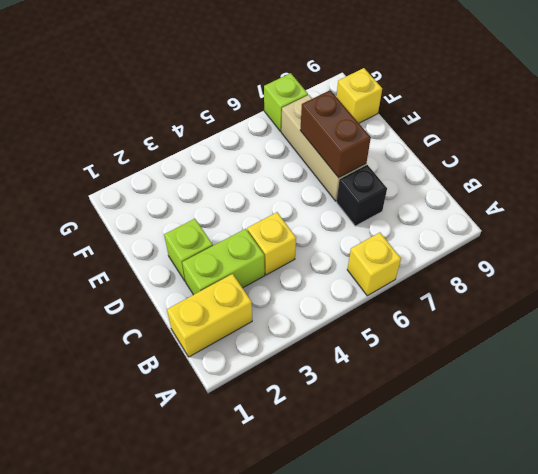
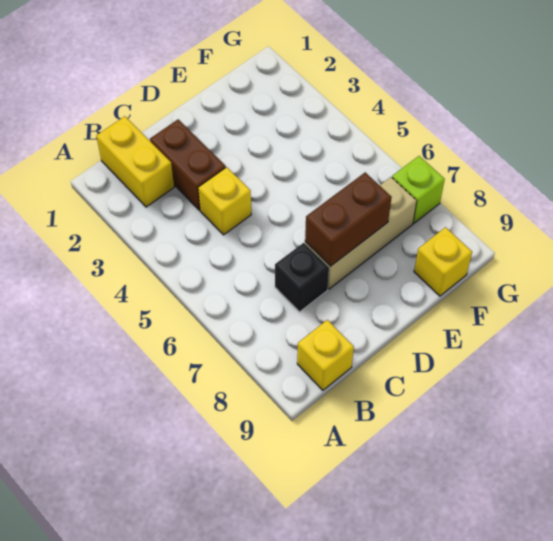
yellow 1x1 brick [347,233,401,296] -> yellow 1x1 brick moved to [297,320,354,390]
lime 1x2 brick [182,229,265,295] -> brown 1x2 brick [150,119,226,210]
lime 1x1 brick [164,219,213,282] -> none

